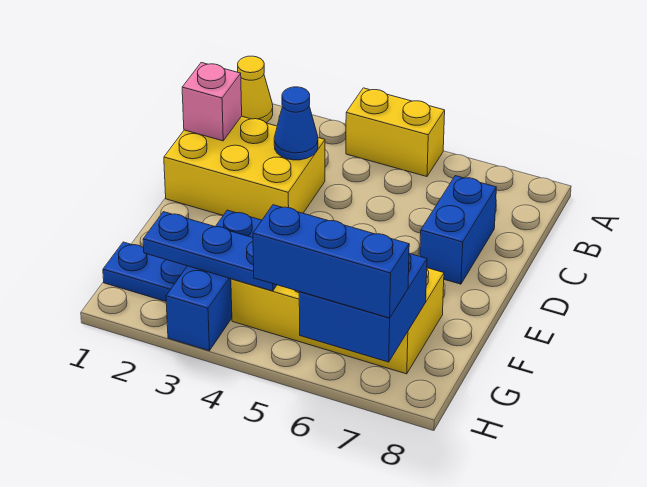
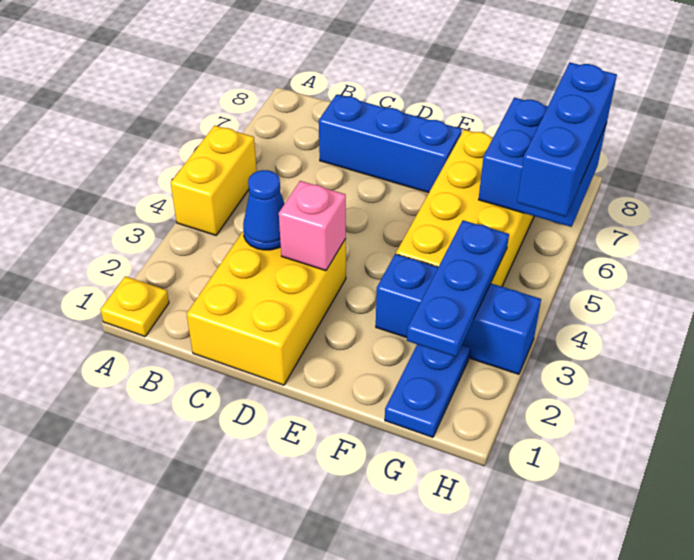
yellow 1x1 cone [238,56,273,123] -> yellow 1x1 plate [100,276,169,337]
pink 1x1 brick [182,63,242,141] -> pink 1x1 brick moved to [279,181,346,271]
blue 1x2 brick [420,176,496,284] -> blue 1x3 brick [319,95,462,193]

